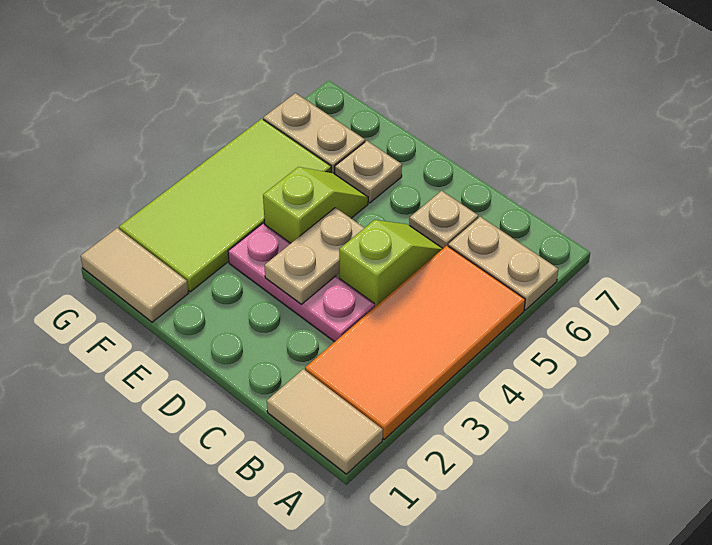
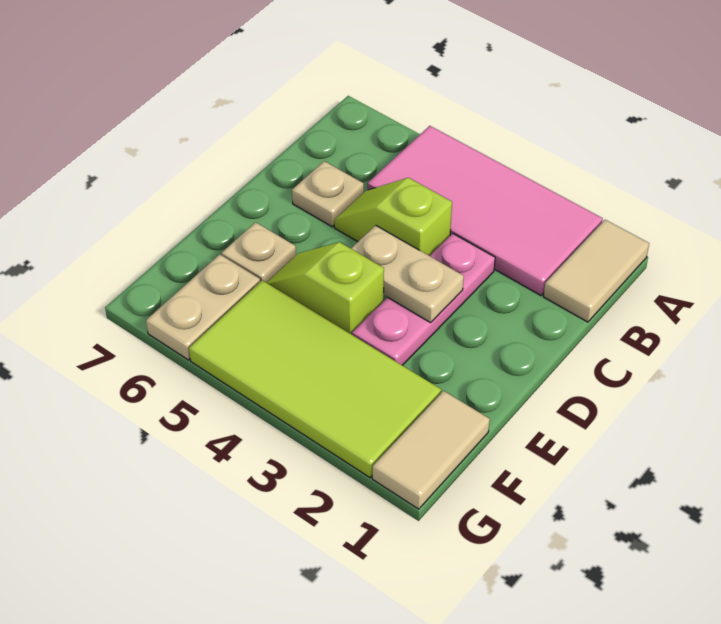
orange 2x4 tile [305,245,525,439] -> pink 2x4 tile [367,126,603,295]
tan 1x2 plate [448,217,559,310] -> none

